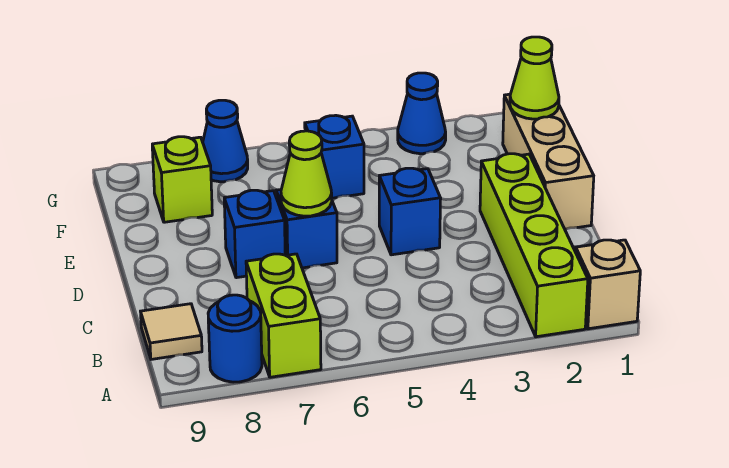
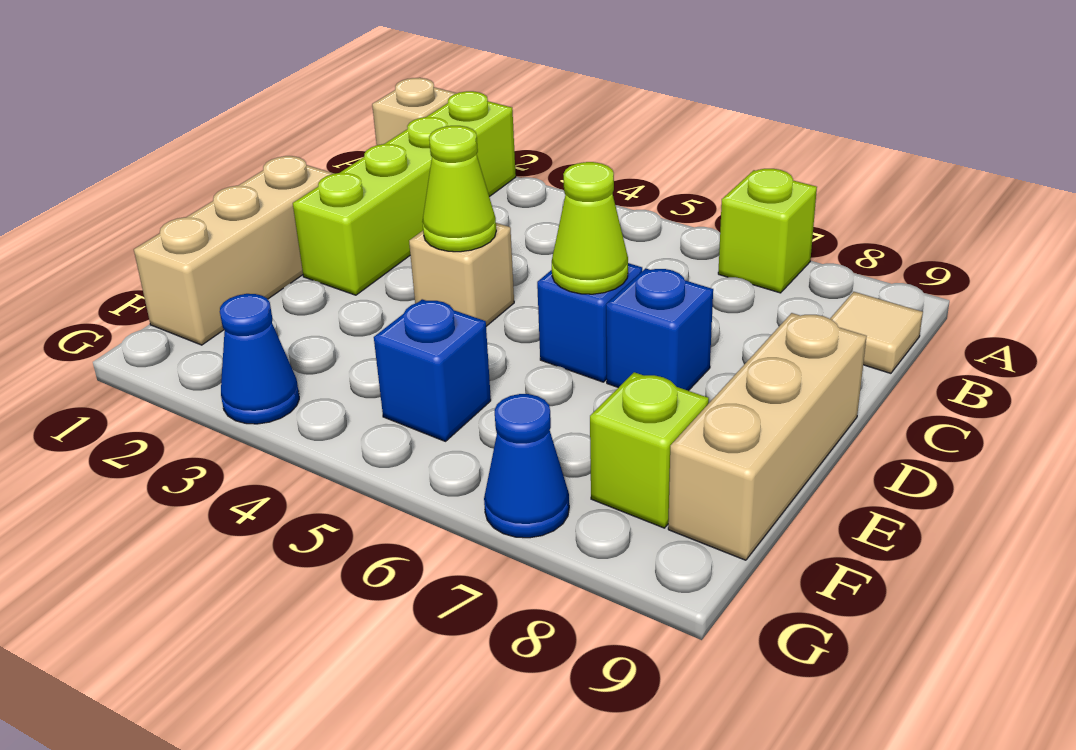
lime 1x2 brick [246,254,321,377] -> lime 1x1 brick [718,169,817,293]
blue 1x1 round brick [208,295,262,382] -> none
blue 1x1 brick [379,168,441,255] -> tan 1x1 brick [409,223,514,326]
none -> tan 1x3 brick [668,313,867,560]
lime 1x1 cone [510,37,559,119] -> lime 1x1 cone moved to [422,126,496,252]

